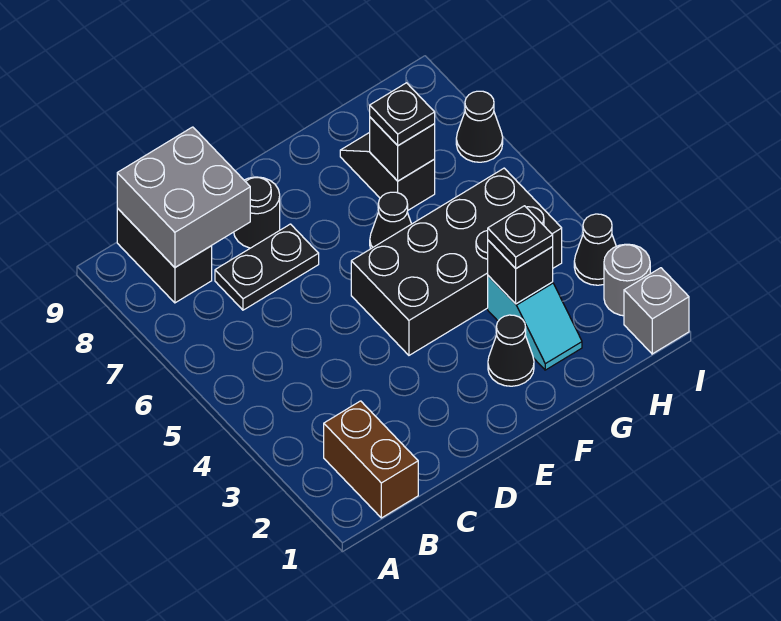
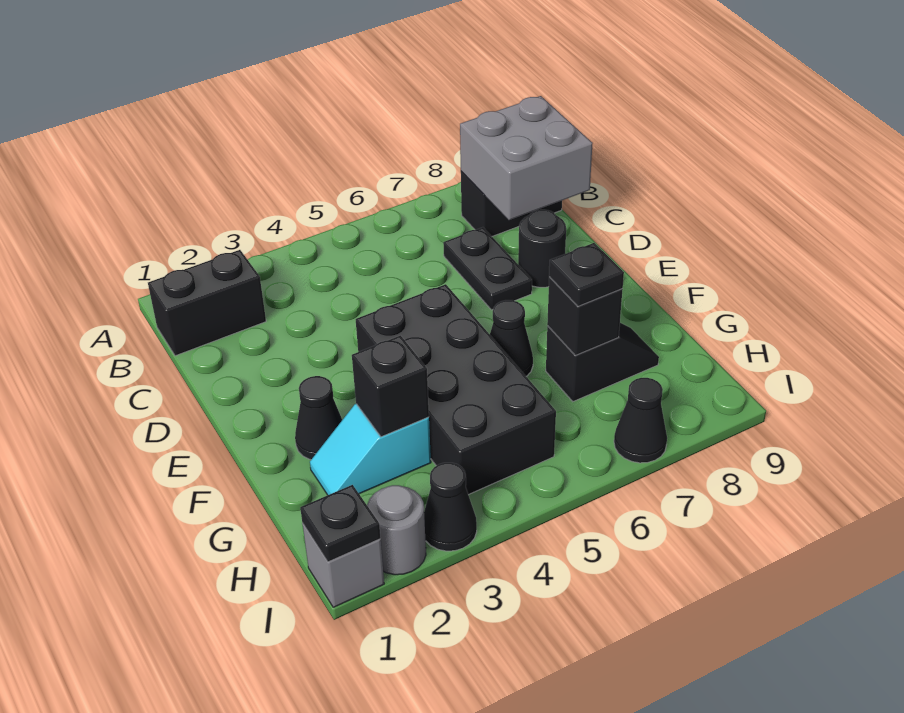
brown 1x2 brick [324,401,418,518] -> black 1x2 brick [148,250,266,356]
black 1x1 plate [488,206,553,268] -> black 1x1 plate moved to [300,485,381,562]

